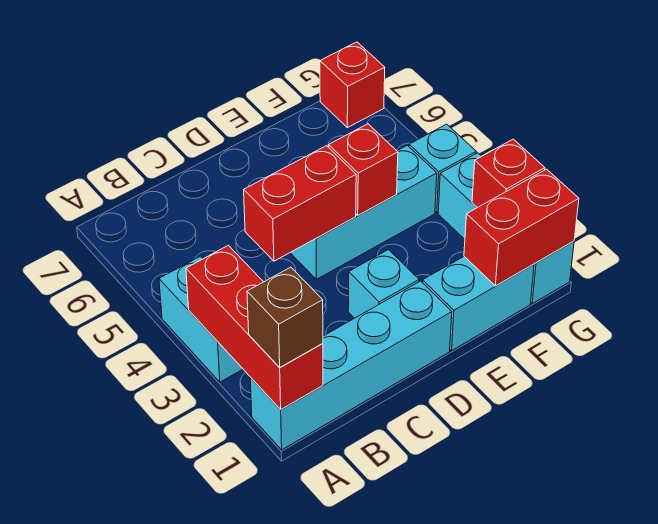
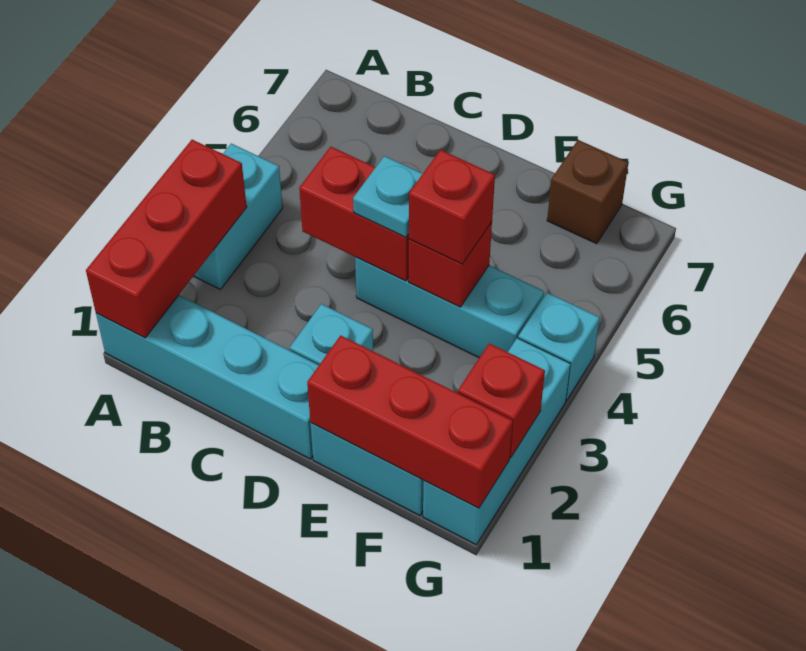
brown 1x1 brick [247,267,323,367] -> brown 1x1 brick moved to [547,140,628,244]
none -> cyan 1x1 plate [353,156,422,237]
red 1x2 brick [464,169,579,286] -> red 1x3 brick [307,335,513,508]
red 1x1 brick [320,42,385,128] -> red 1x1 brick moved to [408,150,495,264]

